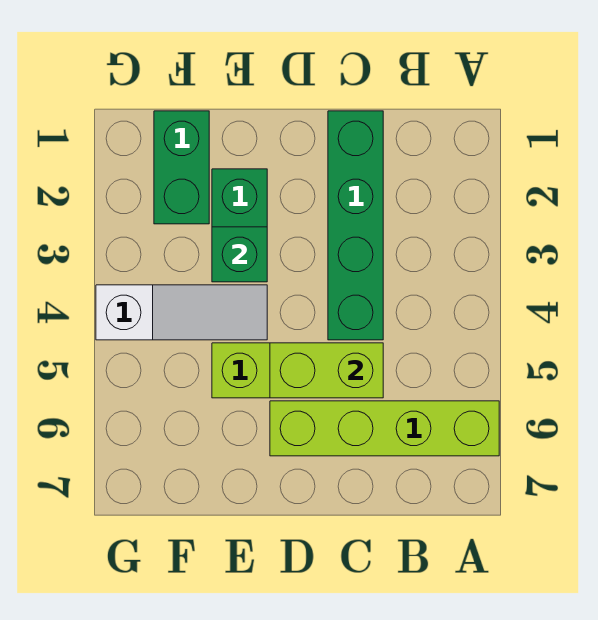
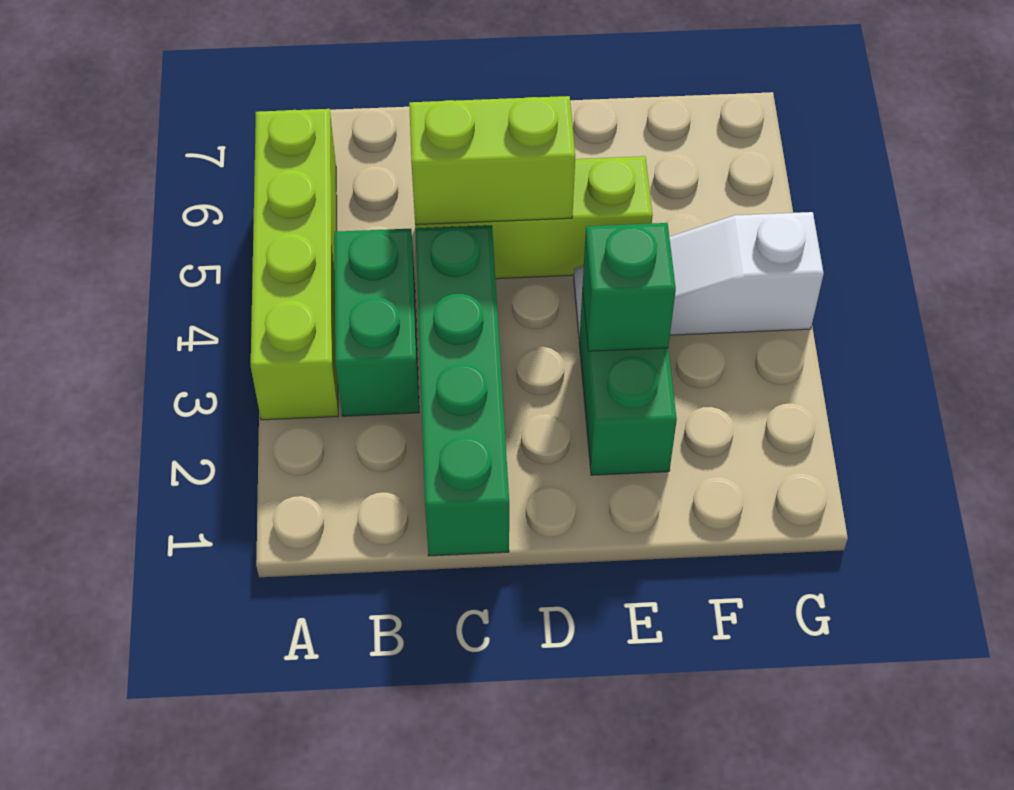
lime 1x4 brick [270,401,499,456] -> lime 1x4 brick turned to [251,109,338,420]
green 1x2 brick [154,111,209,224] -> green 1x2 brick moved to [334,229,419,416]

